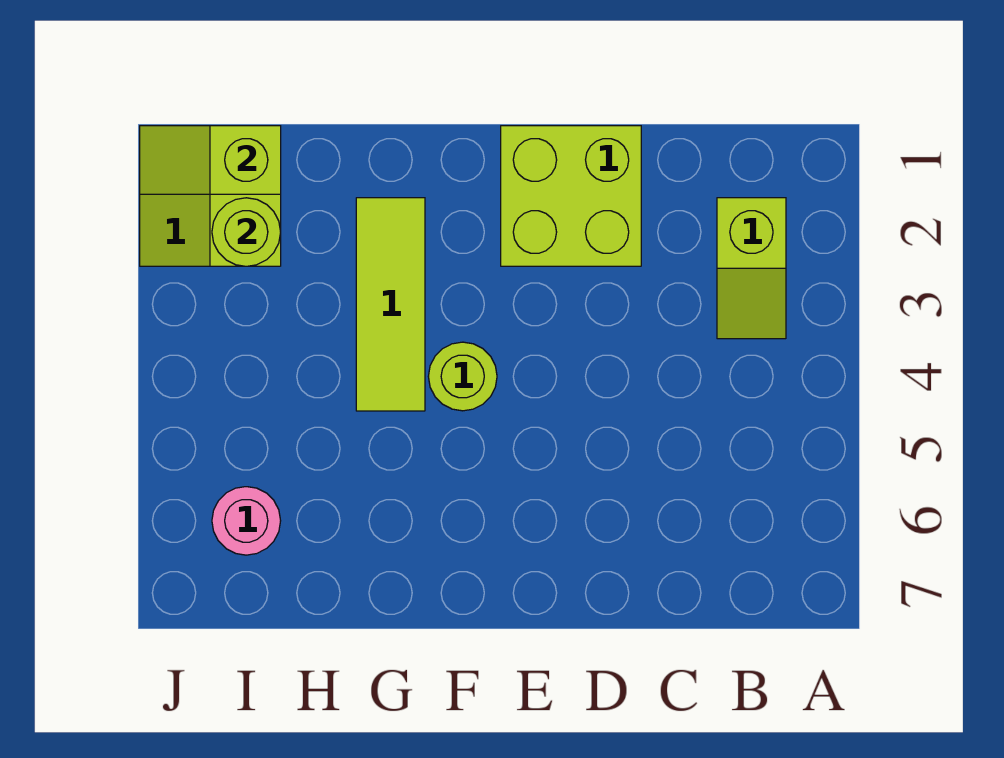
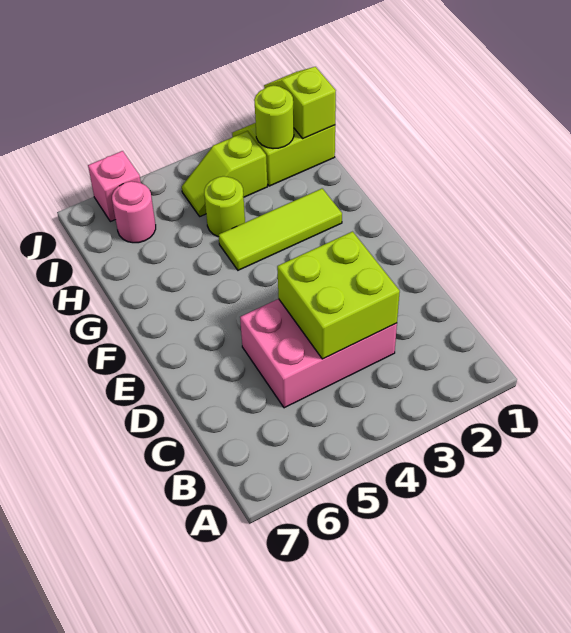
lime 1x2 slope [717,198,786,339] -> lime 1x2 slope moved to [182,131,267,216]
none -> pink 2x3 brick [240,299,397,408]
lime 2x2 brick [501,126,641,266] -> lime 2x2 brick moved to [277,232,400,359]
lime 1x1 round brick [428,342,497,411] -> lime 1x1 round brick moved to [204,176,245,237]
none -> pink 1x1 brick [88,151,141,222]

